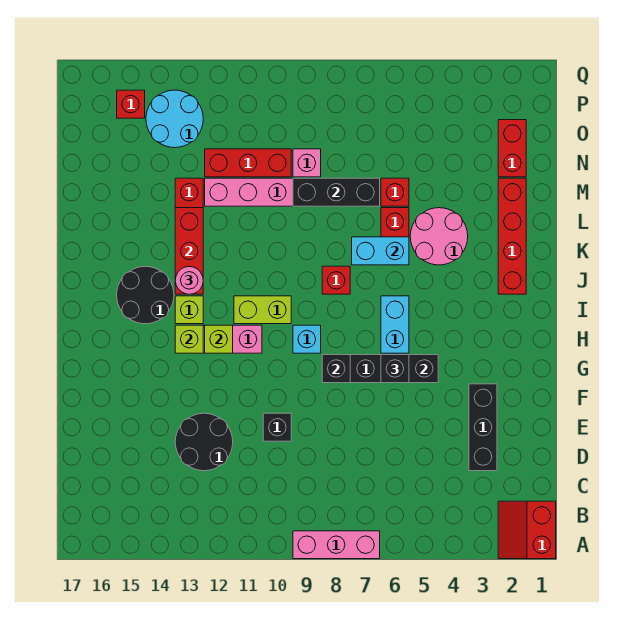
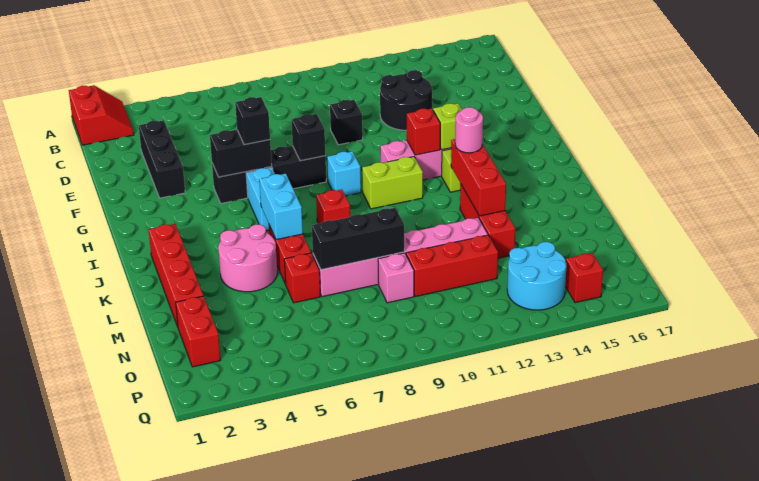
pink 1x3 brick [293,531,380,559] -> none
lime 1x1 brick [205,325,233,353] -> red 1x1 brick [407,108,440,155]
black 2x2 round brick [117,266,174,324] -> none
cyan 1x2 brick [352,237,409,265] -> cyan 1x2 brick turned to [259,174,303,240]

